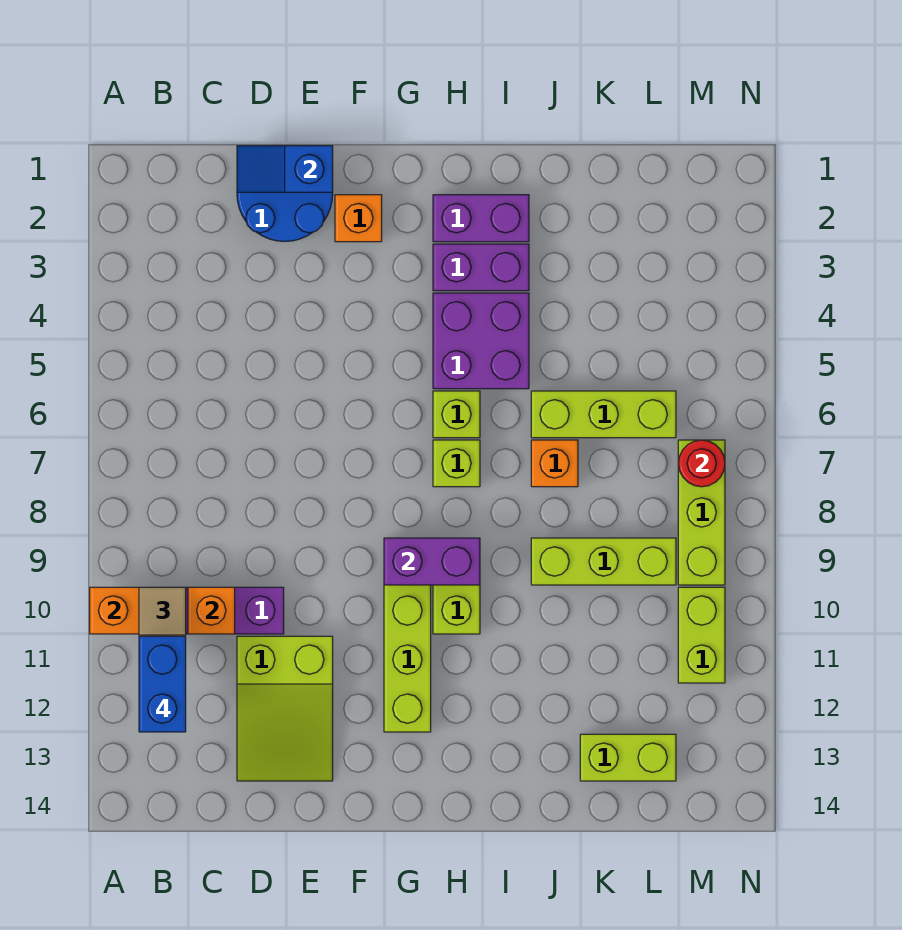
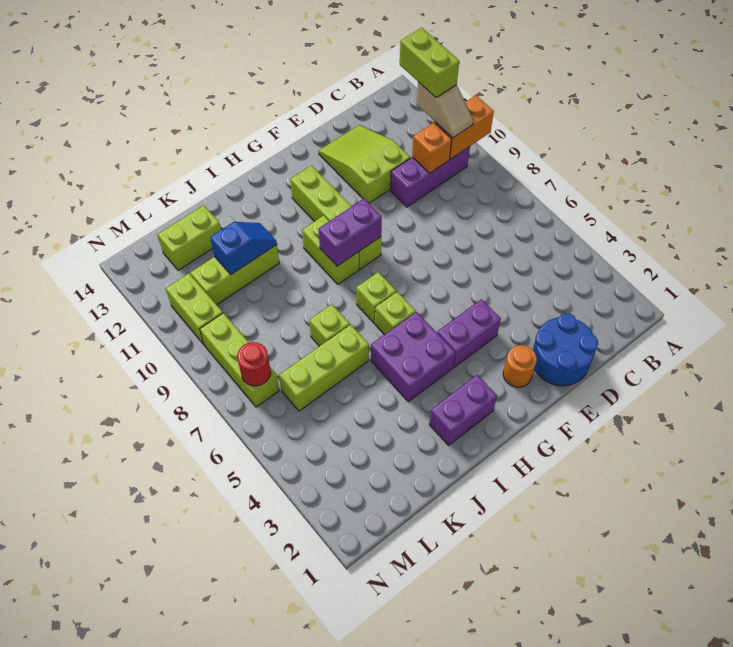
blue 1x2 brick [139,636,186,732] -> lime 1x2 brick [400,28,459,98]
blue 1x2 slope [237,146,333,192] -> blue 1x2 slope moved to [210,222,277,274]
orange 1x1 brick [335,195,382,242] -> orange 1x1 round brick [503,345,537,387]
purple 1x2 brick [433,244,529,291] -> purple 1x2 brick moved to [437,299,501,367]
orange 1x1 brick [531,440,578,487] -> lime 1x1 brick [309,304,350,346]
lime 1x3 brick [531,538,676,585] -> lime 1x3 brick moved to [190,245,279,305]

